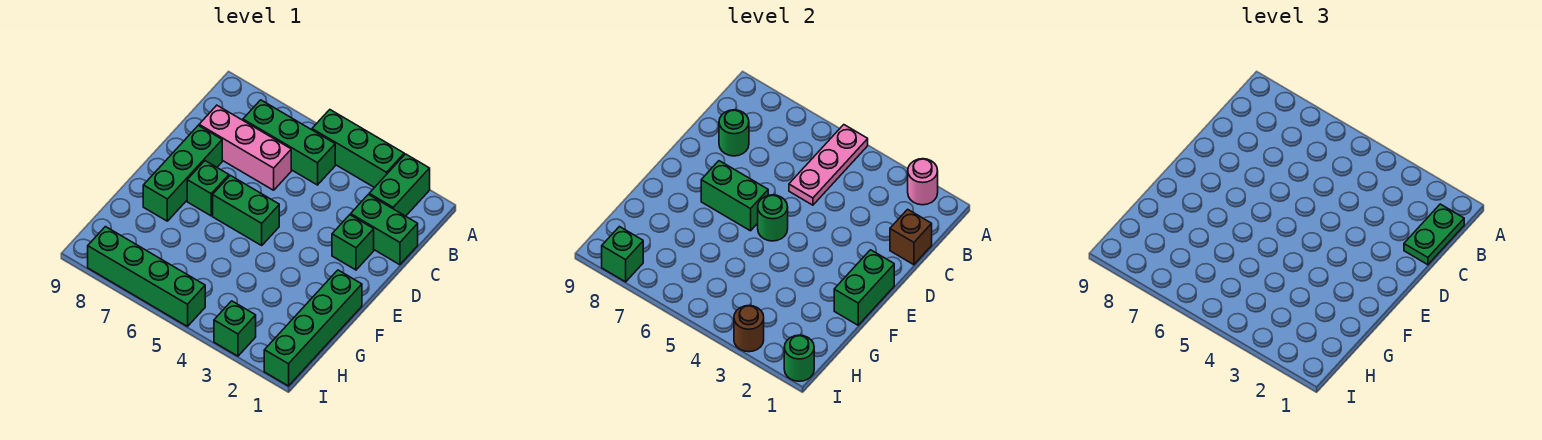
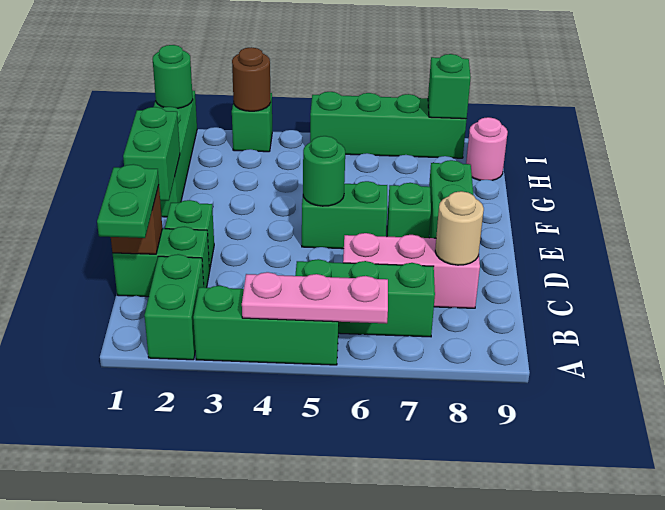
pink 1x1 round brick [908,159,938,205] -> pink 1x1 round brick moved to [466,117,508,180]
pink 1x3 plate [789,125,868,205] -> pink 1x3 plate turned to [242,272,388,323]
green 1x1 round brick [719,110,749,156] -> tan 1x1 round brick [435,191,484,265]
green 1x2 brick [701,161,768,231] -> none

